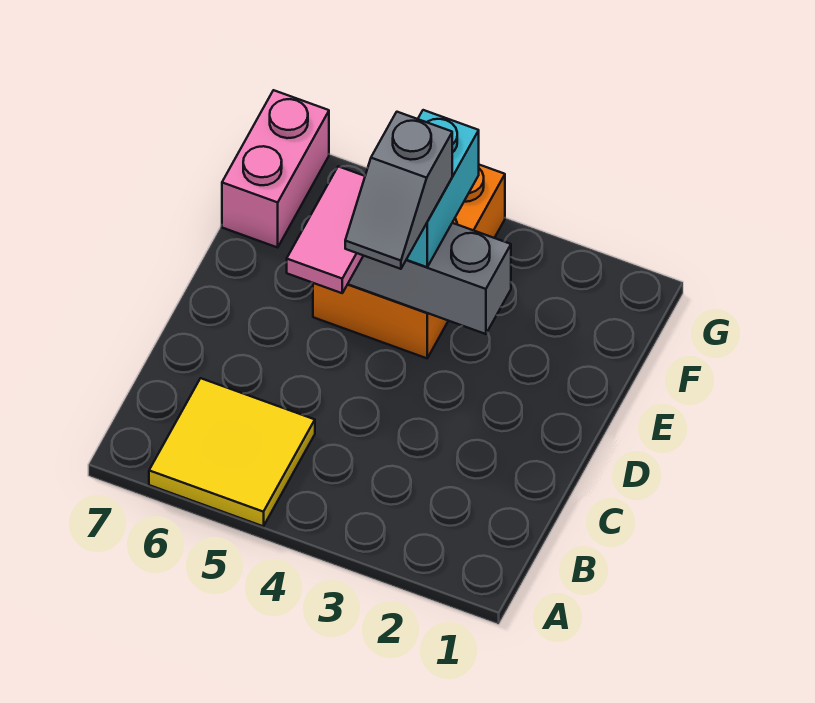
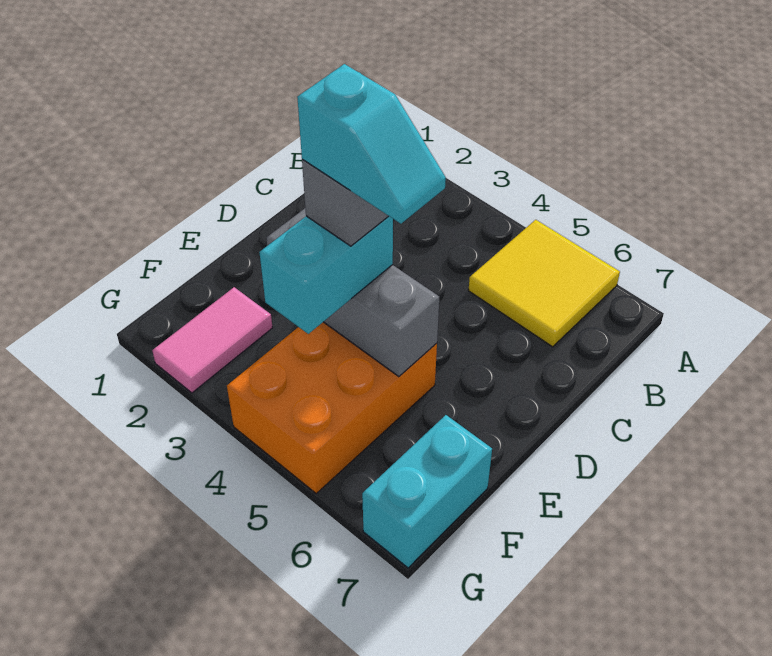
pink 1x2 tile [287,166,365,293] -> pink 1x2 tile moved to [152,287,273,393]
none -> cyan 1x2 slope [297,64,446,224]
pink 1x2 brick [222,90,329,247] -> cyan 1x2 brick [362,415,492,568]

